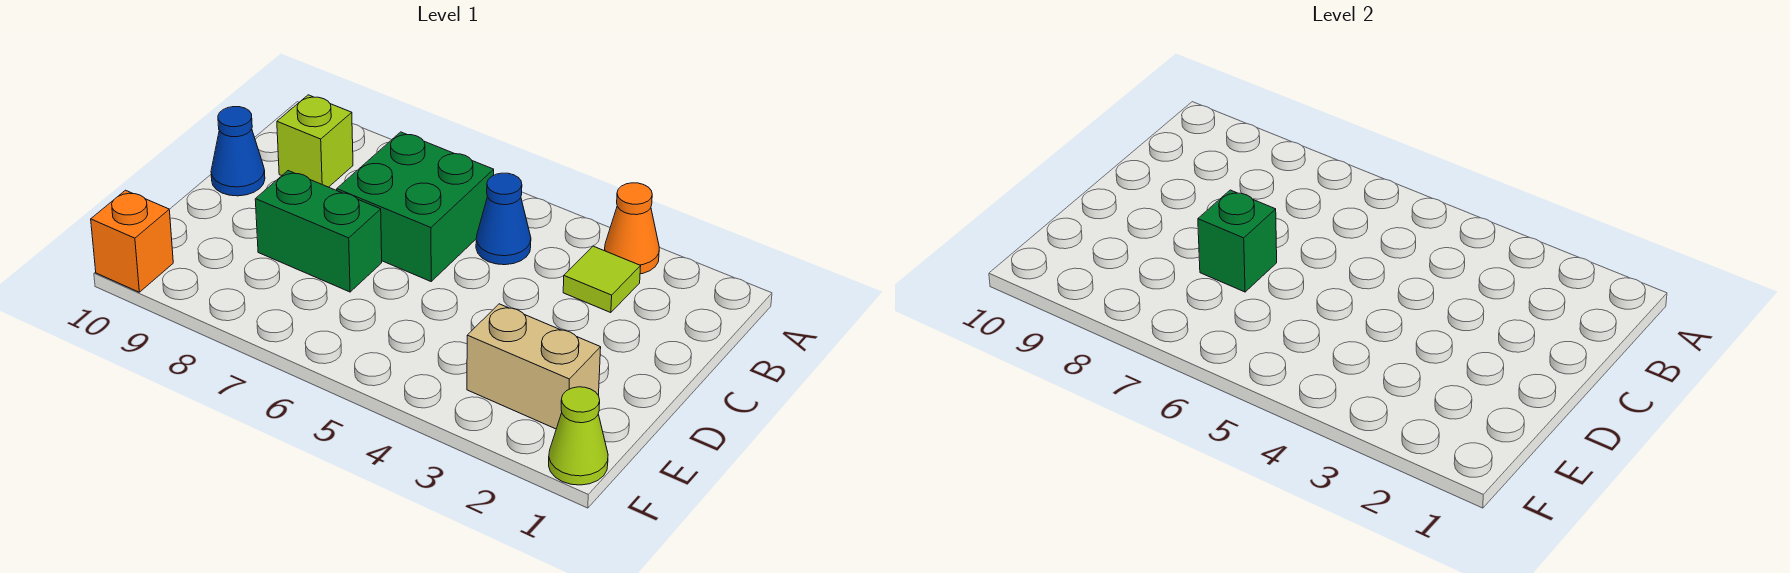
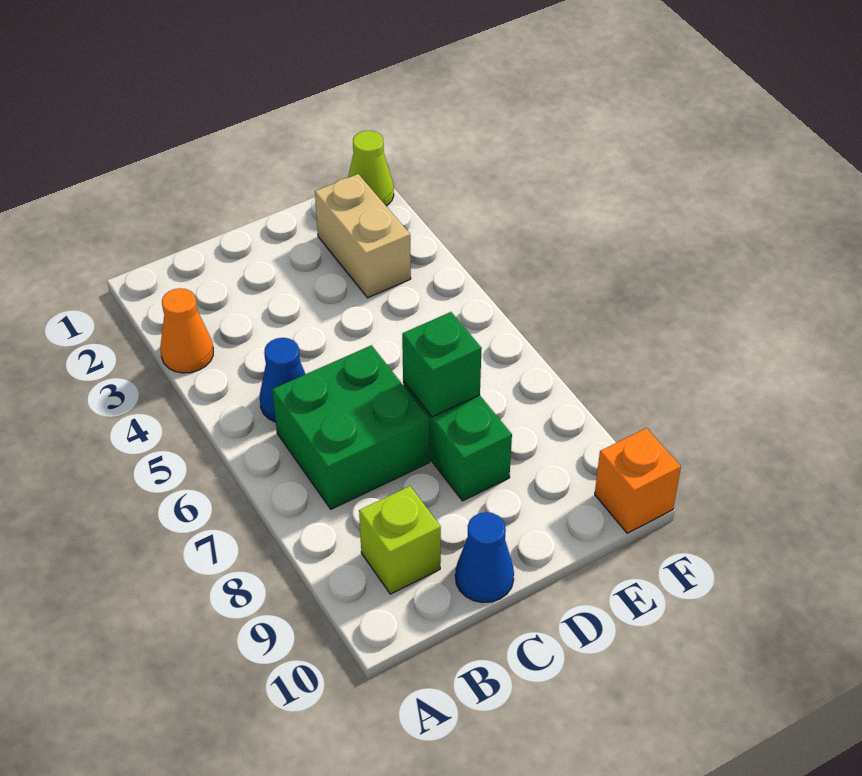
lime 1x1 tile [563,246,641,313] -> none

